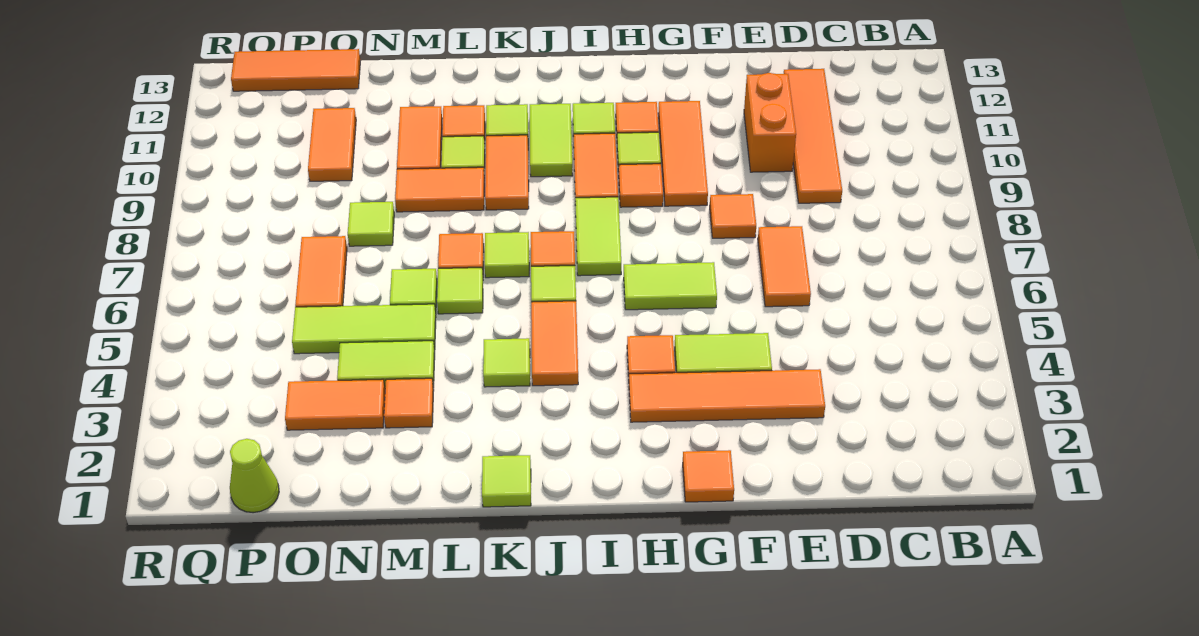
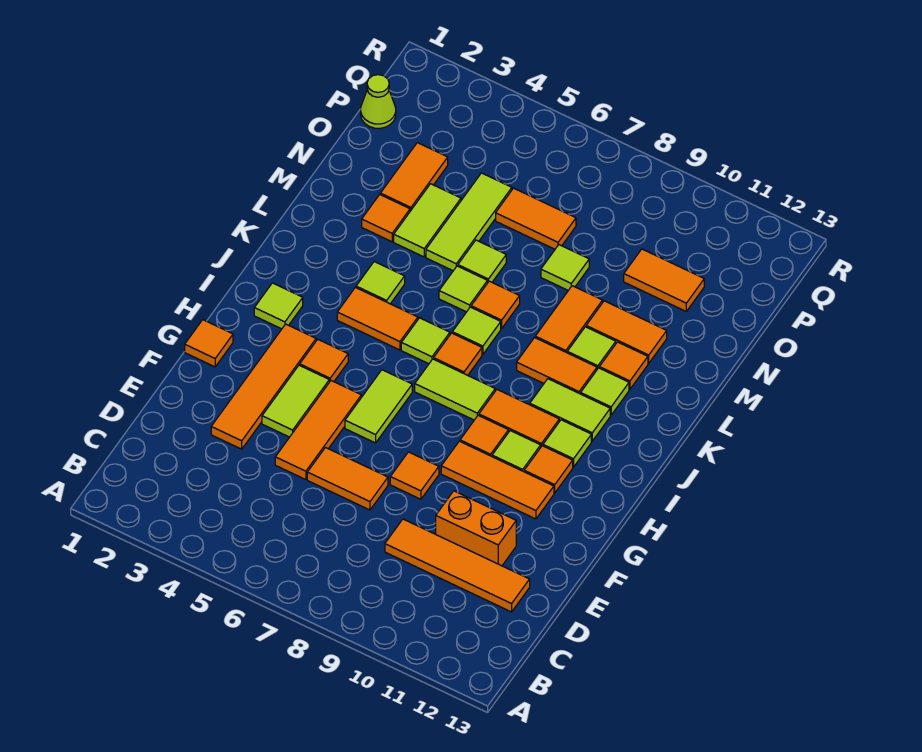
lime 1x1 tile [482,455,531,507] -> lime 1x1 tile moved to [254,283,303,329]
orange 1x3 tile [231,49,360,91] -> orange 1x3 tile moved to [275,381,361,480]

